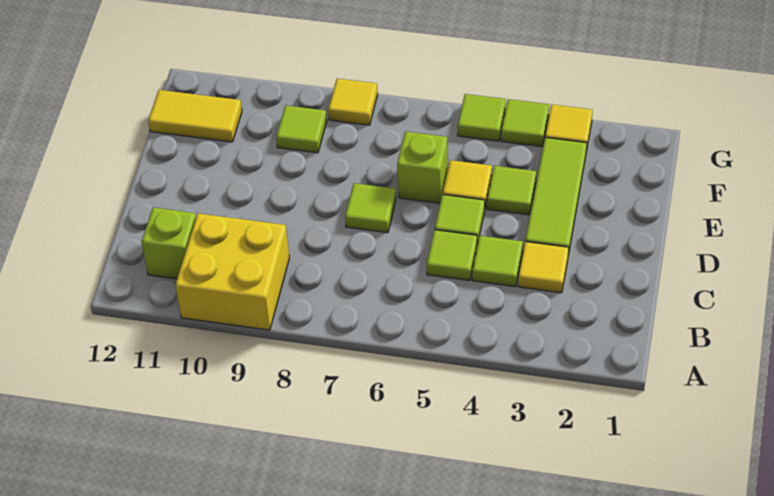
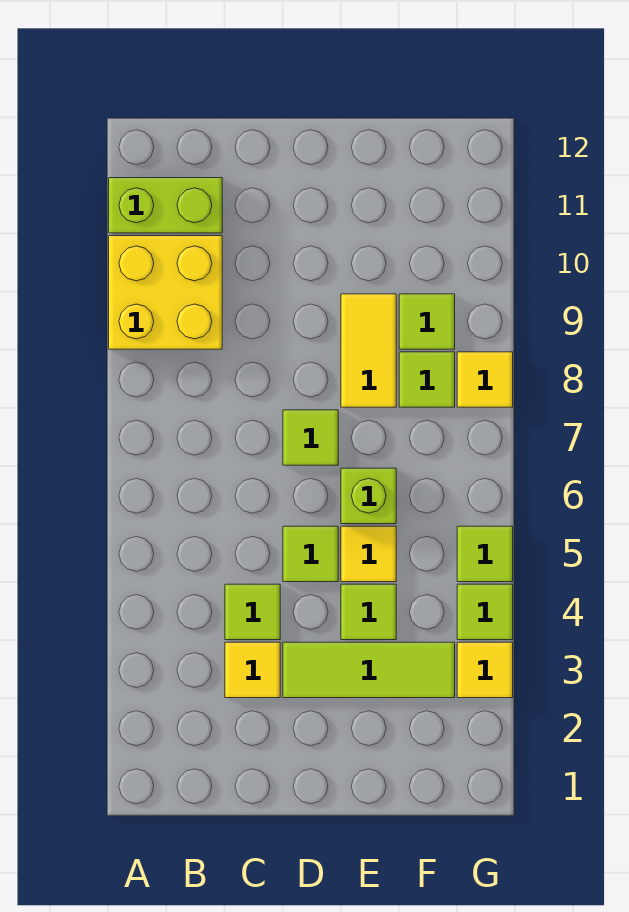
lime 1x1 brick [142,207,196,279] -> lime 1x2 brick [109,178,222,233]
lime 1x1 tile [427,230,477,280] -> lime 1x1 tile moved to [399,352,455,407]
yellow 1x2 tile [148,90,242,142] -> yellow 1x2 tile moved to [341,294,396,407]

